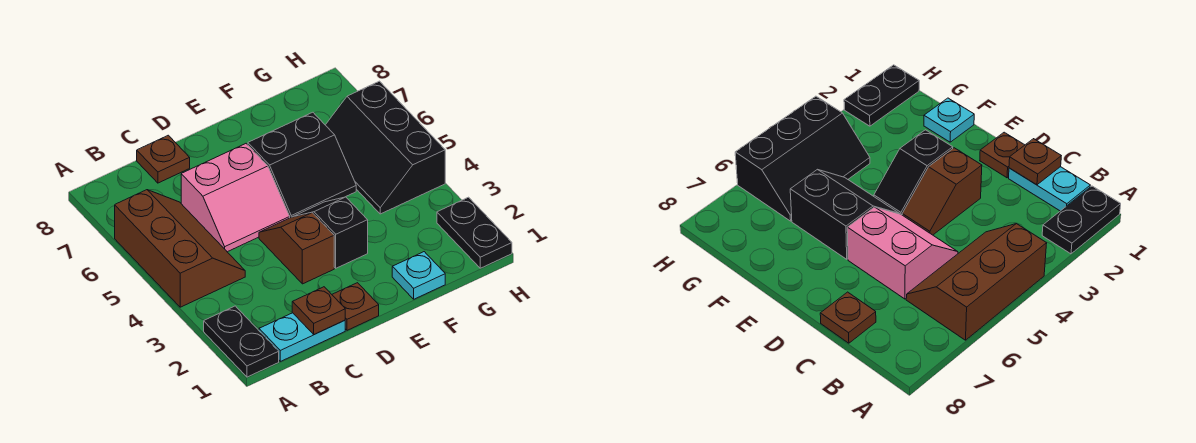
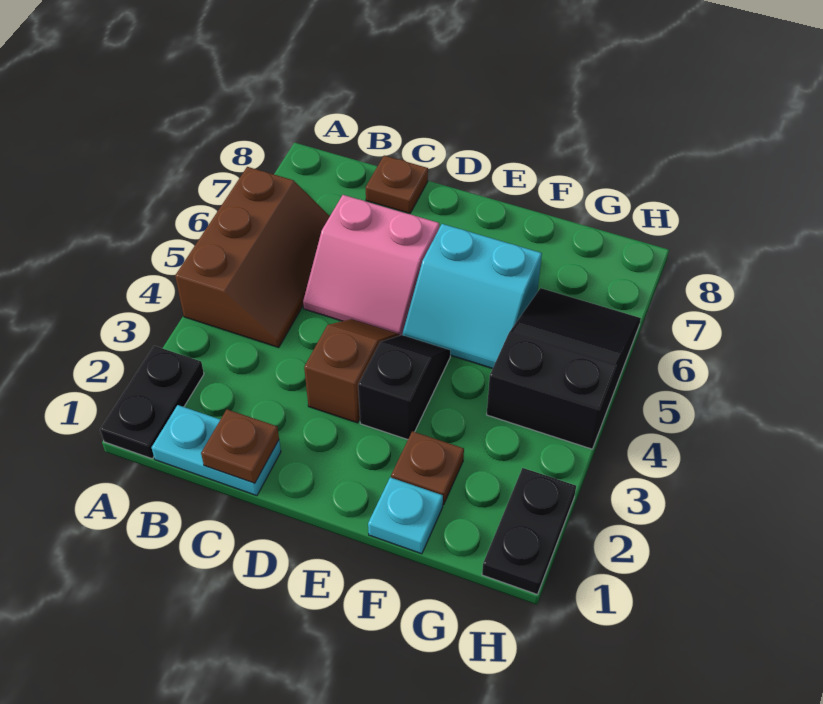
brown 1x1 plate [332,283,379,330] -> brown 1x1 plate moved to [391,431,464,505]
black 2x2 slope [248,112,356,218] -> cyan 2x2 slope [403,224,542,369]
black 2x3 slope [326,81,445,214] -> black 2x3 slope turned to [487,288,641,449]

